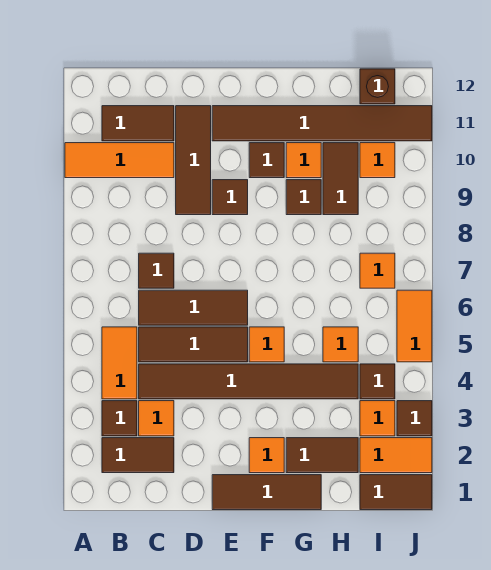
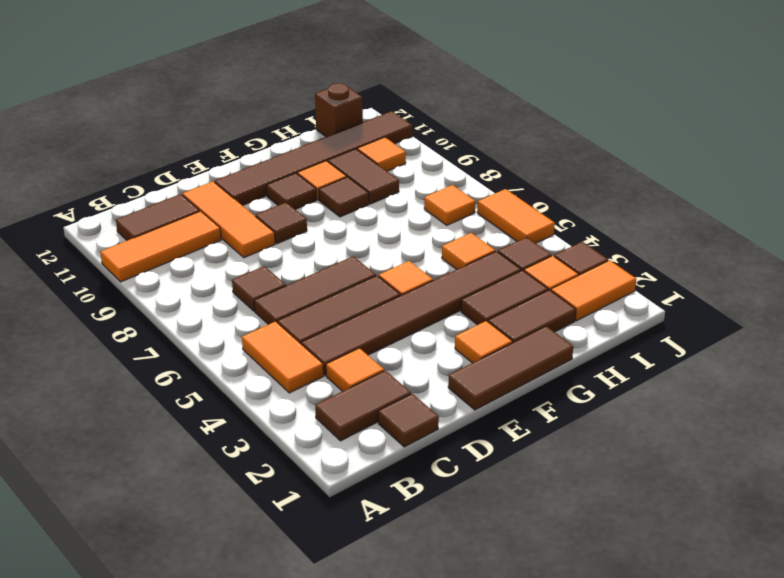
brown 1x1 tile [102,401,137,436] -> brown 1x1 tile moved to [378,394,439,447]
brown 1x3 tile [176,106,211,215] -> orange 1x3 tile [183,182,275,258]
brown 1x2 tile [360,475,432,510] -> brown 1x2 tile moved to [461,270,548,325]

